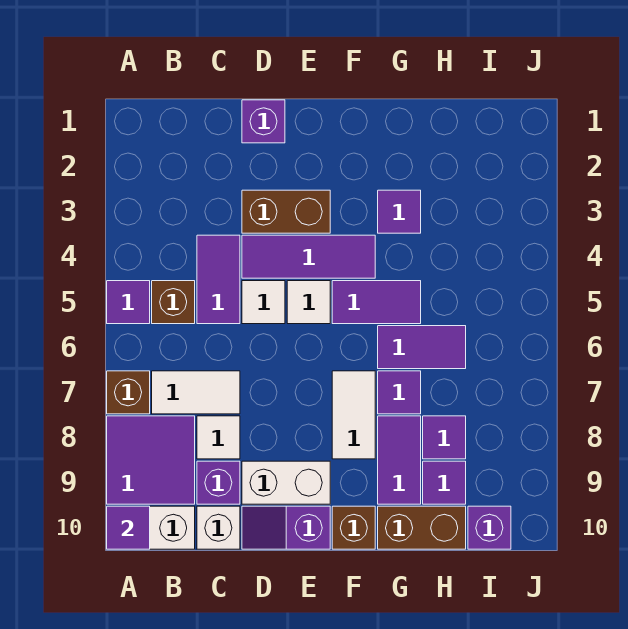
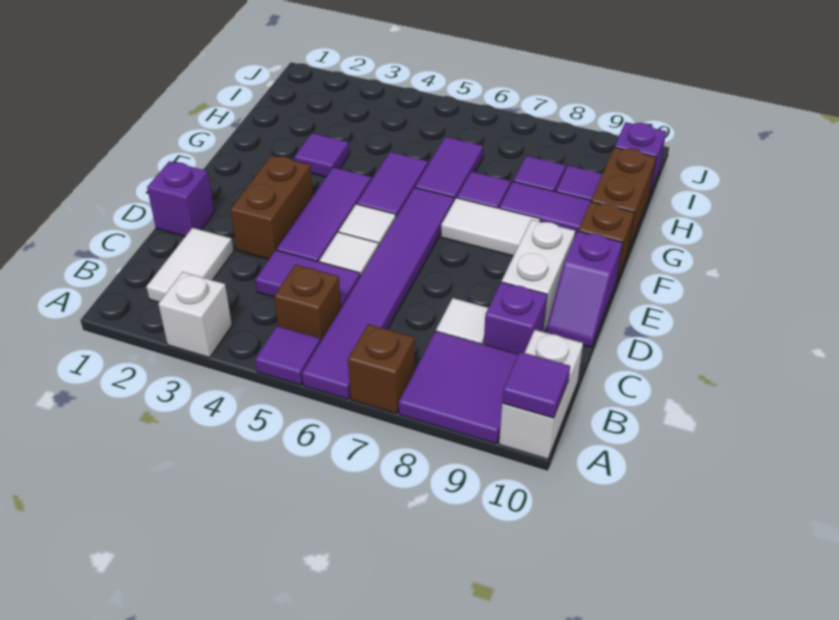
none -> purple 1x6 tile [302,188,454,399]
white 1x2 tile [152,371,240,414] -> white 1x2 tile moved to [146,228,234,302]
white 1x1 brick [197,506,240,549] -> white 1x1 brick moved to [158,272,232,358]

